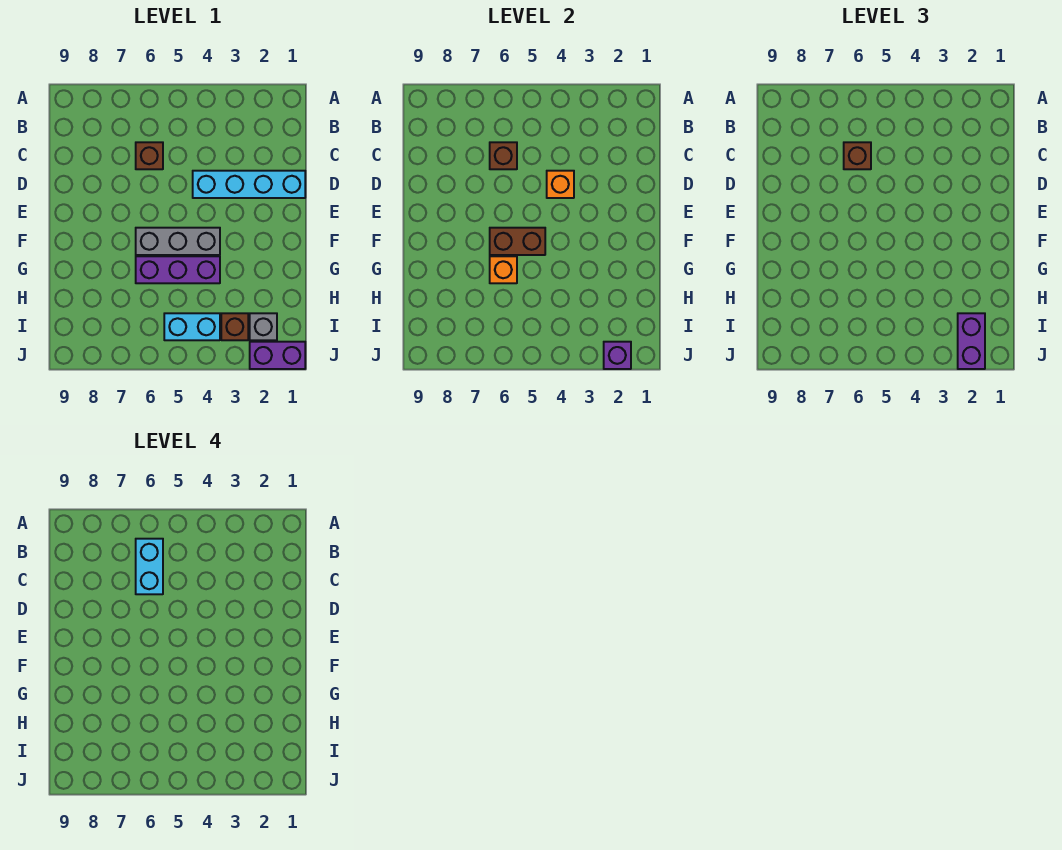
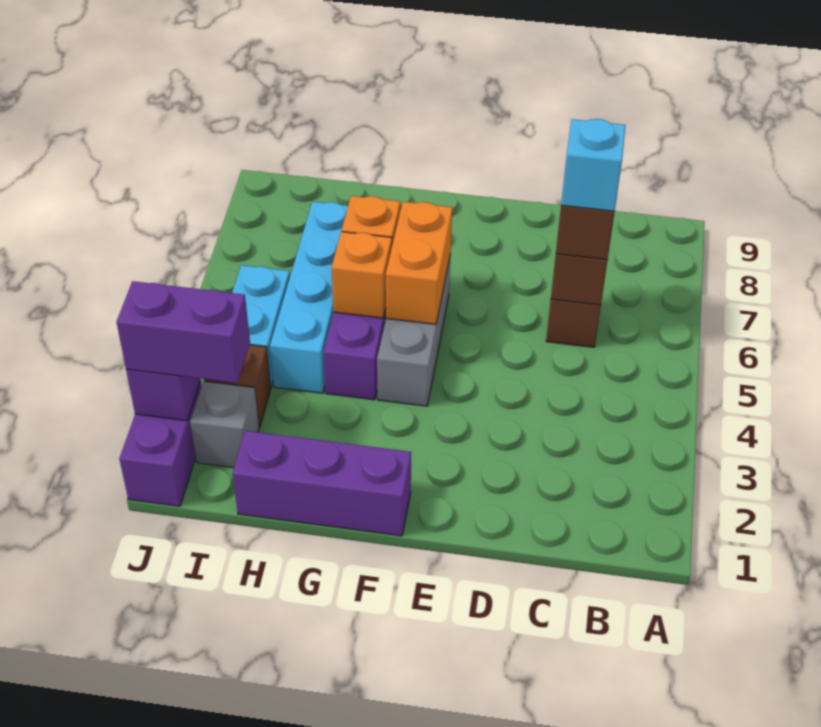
cyan 1x2 brick [136,539,163,594] -> cyan 1x1 brick [561,119,626,211]
cyan 1x4 brick [193,171,305,198] -> cyan 1x4 brick moved to [270,202,348,393]
orange 1x1 brick [547,171,574,198] -> orange 1x1 brick moved to [332,232,392,318]
none -> purple 1x3 brick [232,431,411,536]
brown 1x2 brick [490,228,545,255] -> orange 1x2 brick [386,202,452,324]

